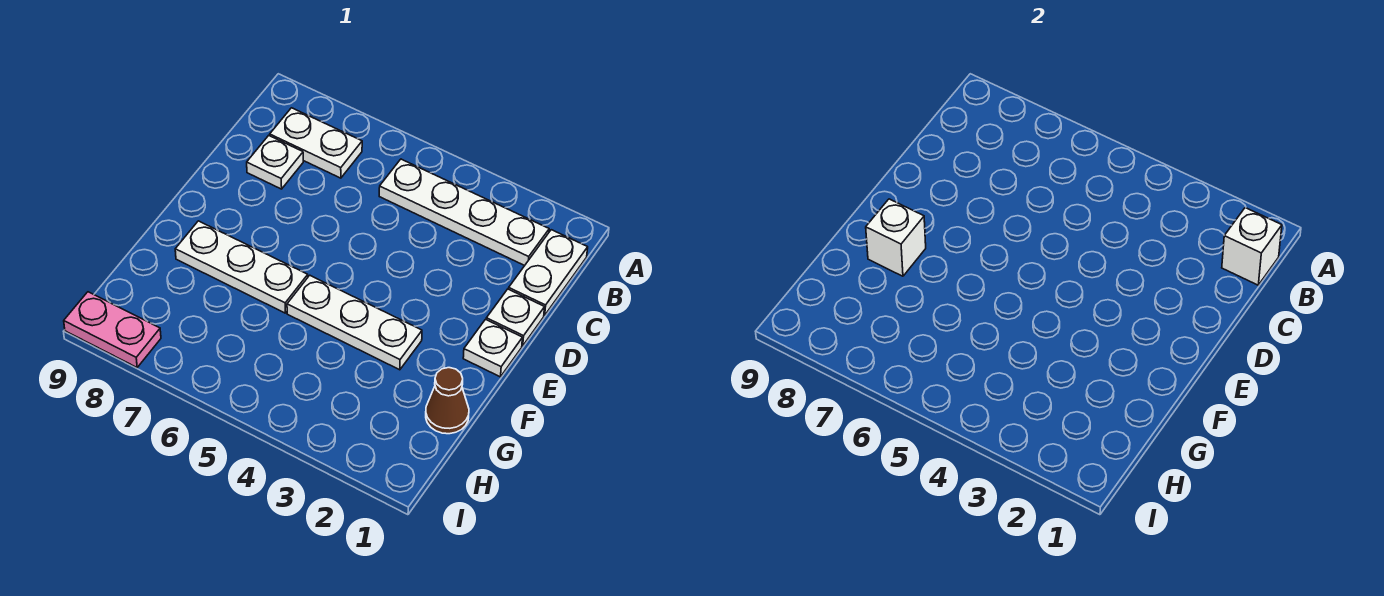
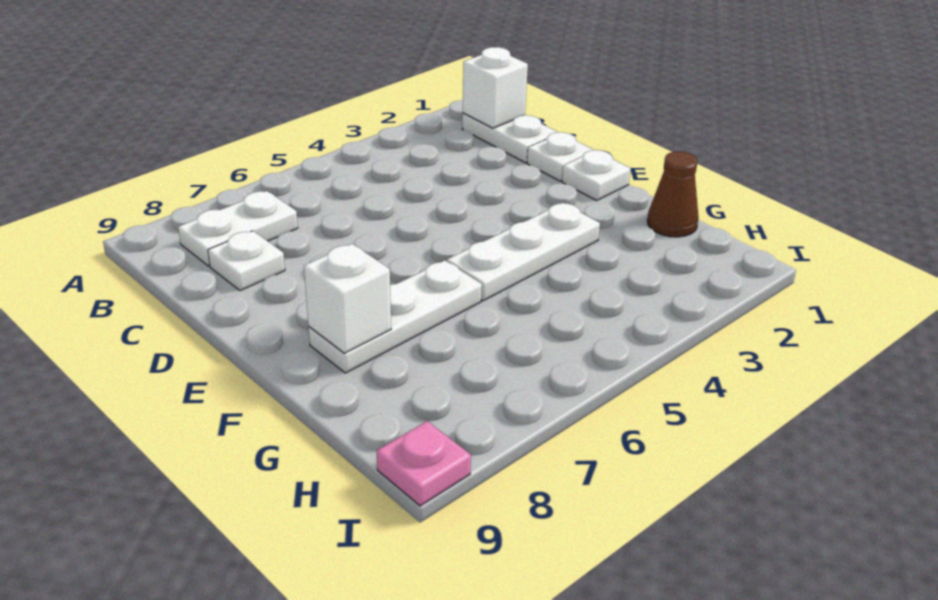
white 1x4 plate [379,159,549,266] -> none
pink 1x2 plate [64,292,161,367] -> pink 1x1 plate [377,421,471,506]

